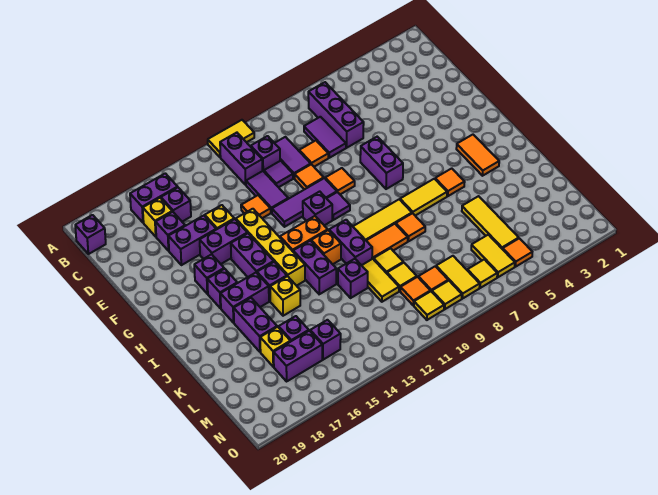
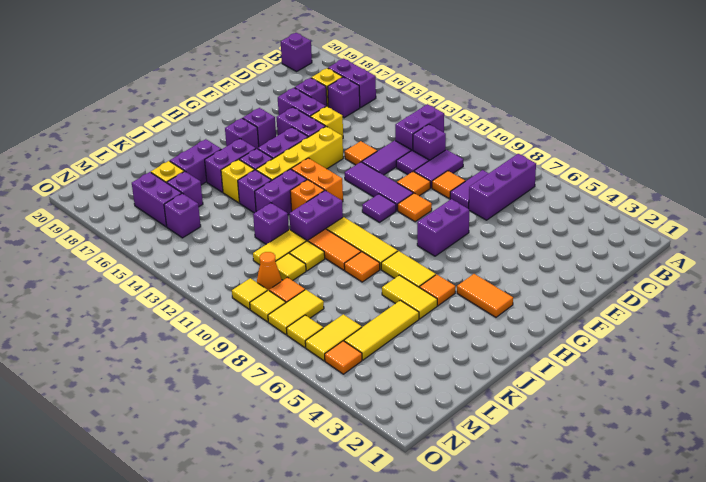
yellow 1x2 tile [208,120,254,157] -> yellow 1x2 tile moved to [382,275,437,319]
purple 1x1 brick [303,191,332,225] -> purple 1x1 brick moved to [238,170,271,213]
orange 1x2 tile [456,135,499,176] -> orange 1x2 tile turned to [457,274,513,317]
purple 1x2 brick [221,273,269,323] -> purple 1x2 brick turned to [205,139,256,192]
orange 1x1 tile [400,277,430,306] -> orange 1x1 cone [257,252,282,291]

